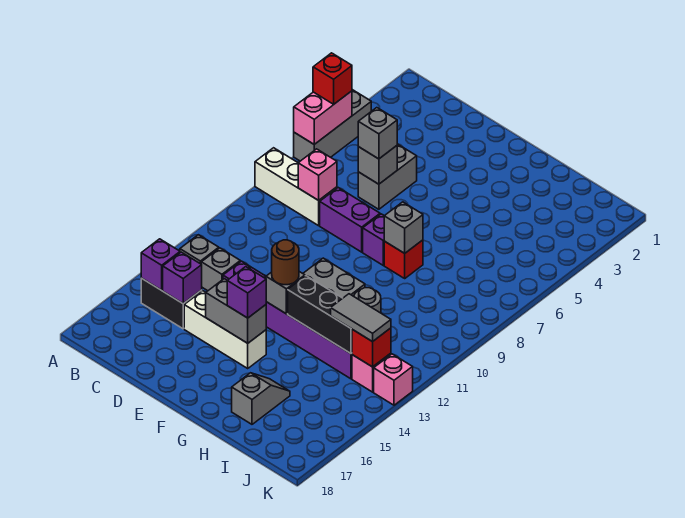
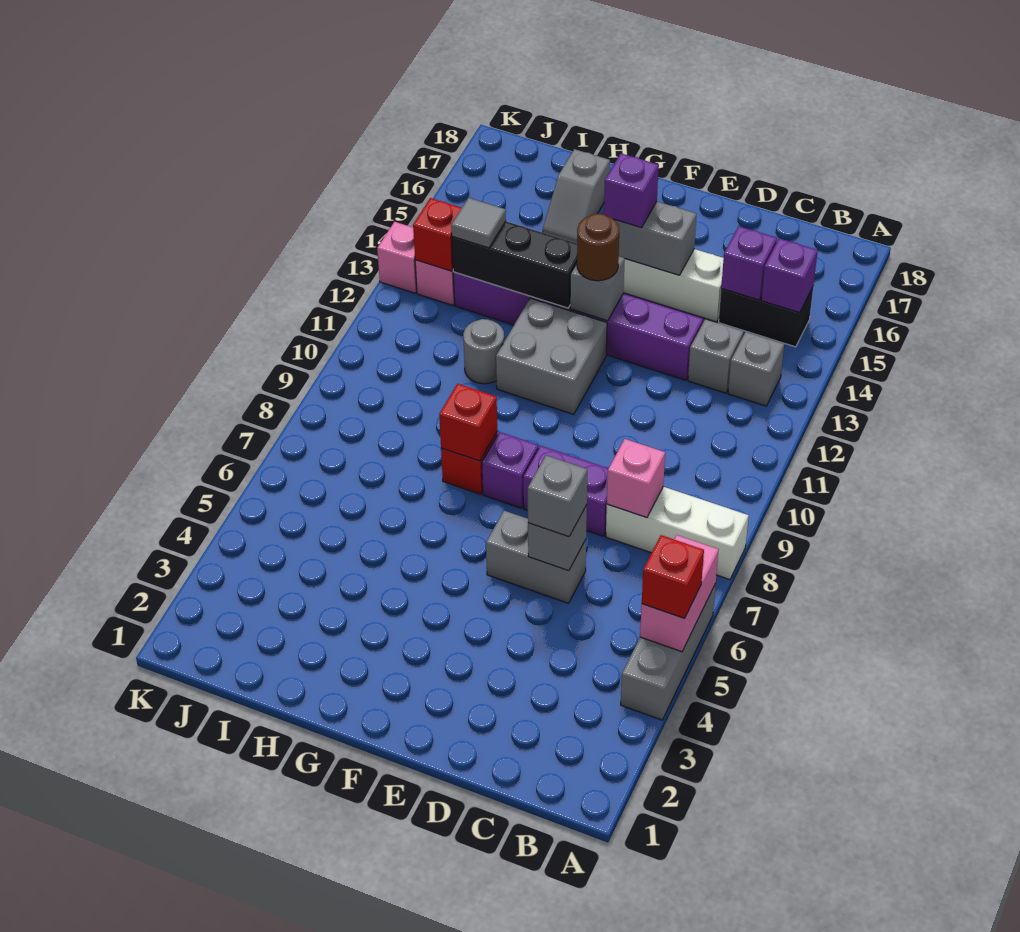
grey 1x2 brick [358,144,417,209] -> grey 1x2 brick turned to [486,511,586,603]
grey 1x1 brick [384,202,423,253] -> red 1x1 brick [439,384,497,461]
grey 1x2 tile [331,294,391,342] -> grey 1x1 tile [451,198,506,248]

